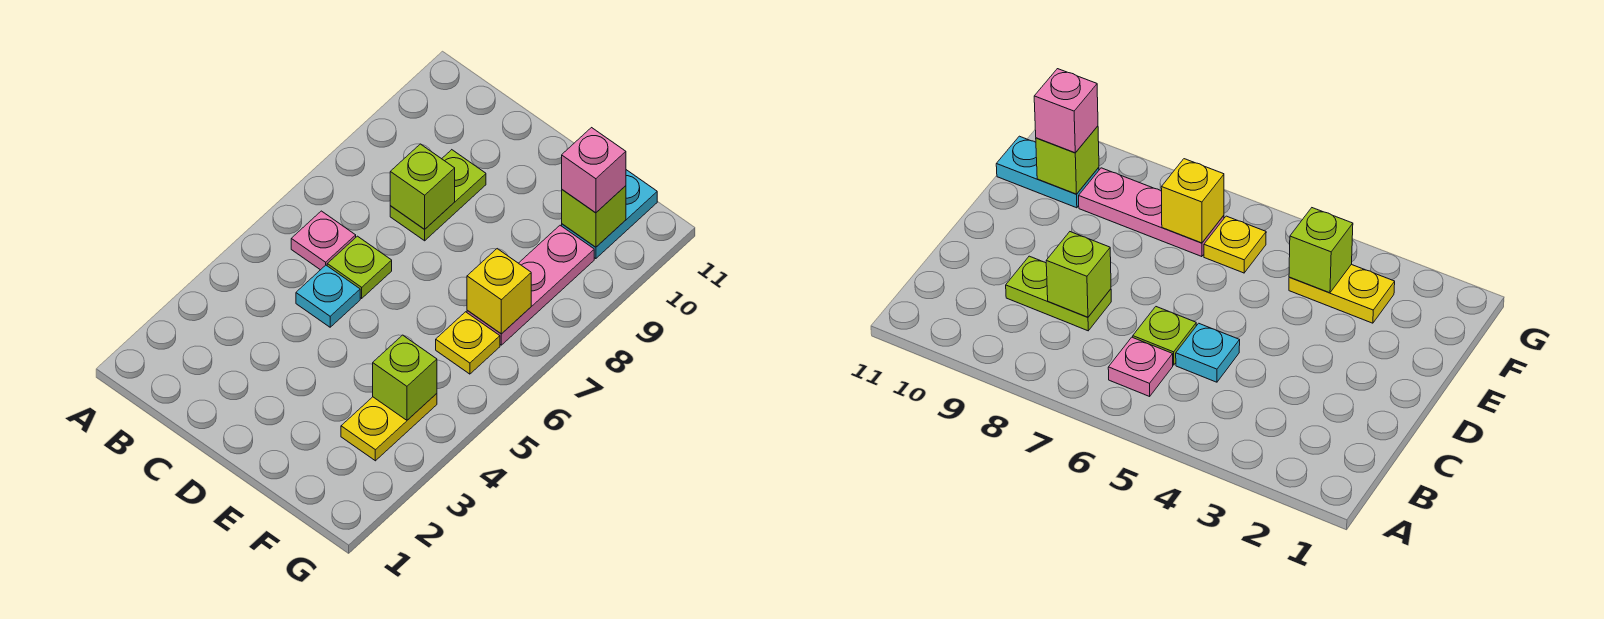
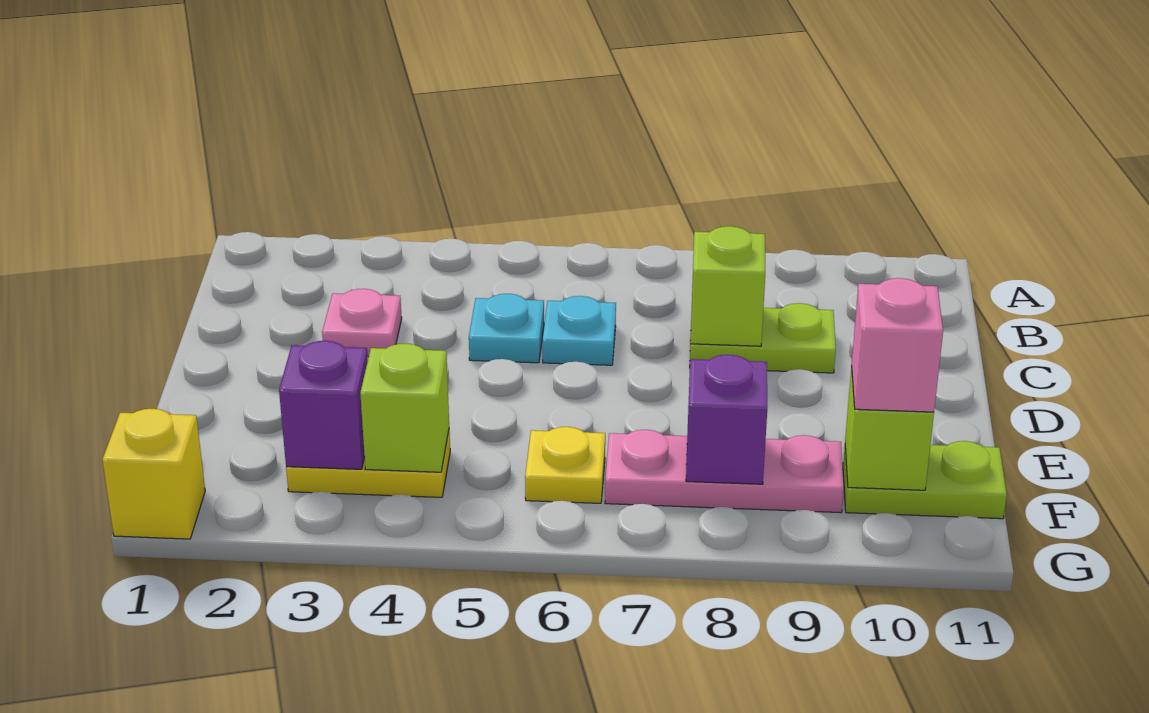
pink 1x1 plate [291,211,356,270] -> pink 1x1 plate moved to [322,289,402,357]
lime 1x1 plate [327,236,392,298] -> cyan 1x1 plate [542,296,616,365]
none -> purple 1x1 brick [279,341,368,469]
yellow 1x1 brick [467,249,531,334] -> yellow 1x1 brick moved to [102,409,205,539]
none -> purple 1x1 brick [686,355,768,484]
cyan 1x2 plate [562,170,657,259] -> lime 1x2 plate [843,441,1007,519]

